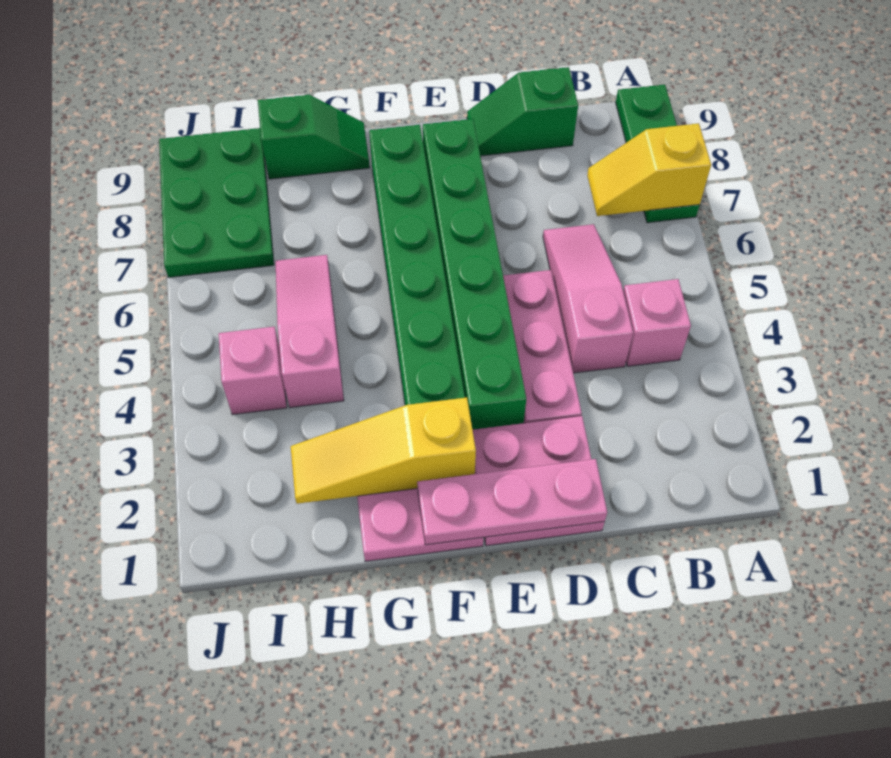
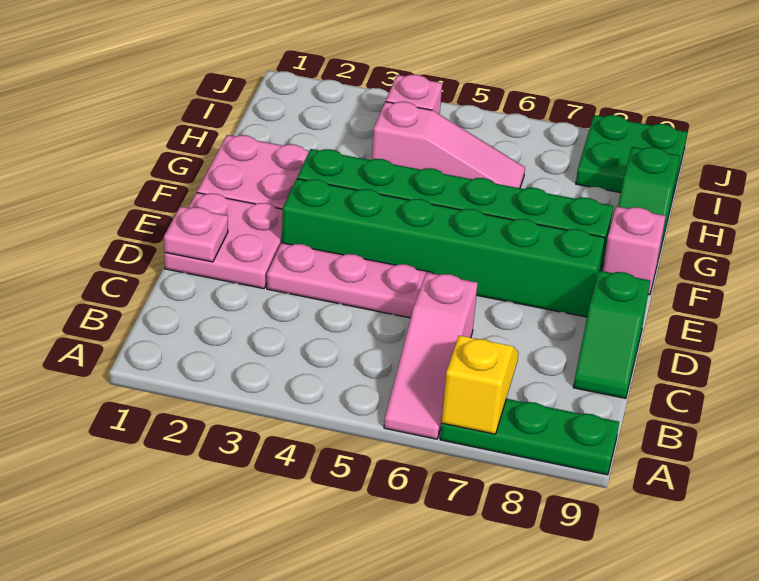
pink 1x1 brick [623,279,691,366] -> pink 1x1 brick moved to [603,206,666,295]
pink 1x3 slope [543,224,633,373] -> pink 1x3 slope turned to [384,273,478,439]
green 1x2 slope [467,67,578,156] -> green 1x2 slope turned to [573,271,650,398]
pink 1x3 plate [417,459,607,545] -> pink 1x1 plate [164,206,228,262]
yellow 1x3 slope [291,398,476,504] -> none
green 2x3 plate [159,128,274,277] -> green 2x2 plate [576,115,687,195]

